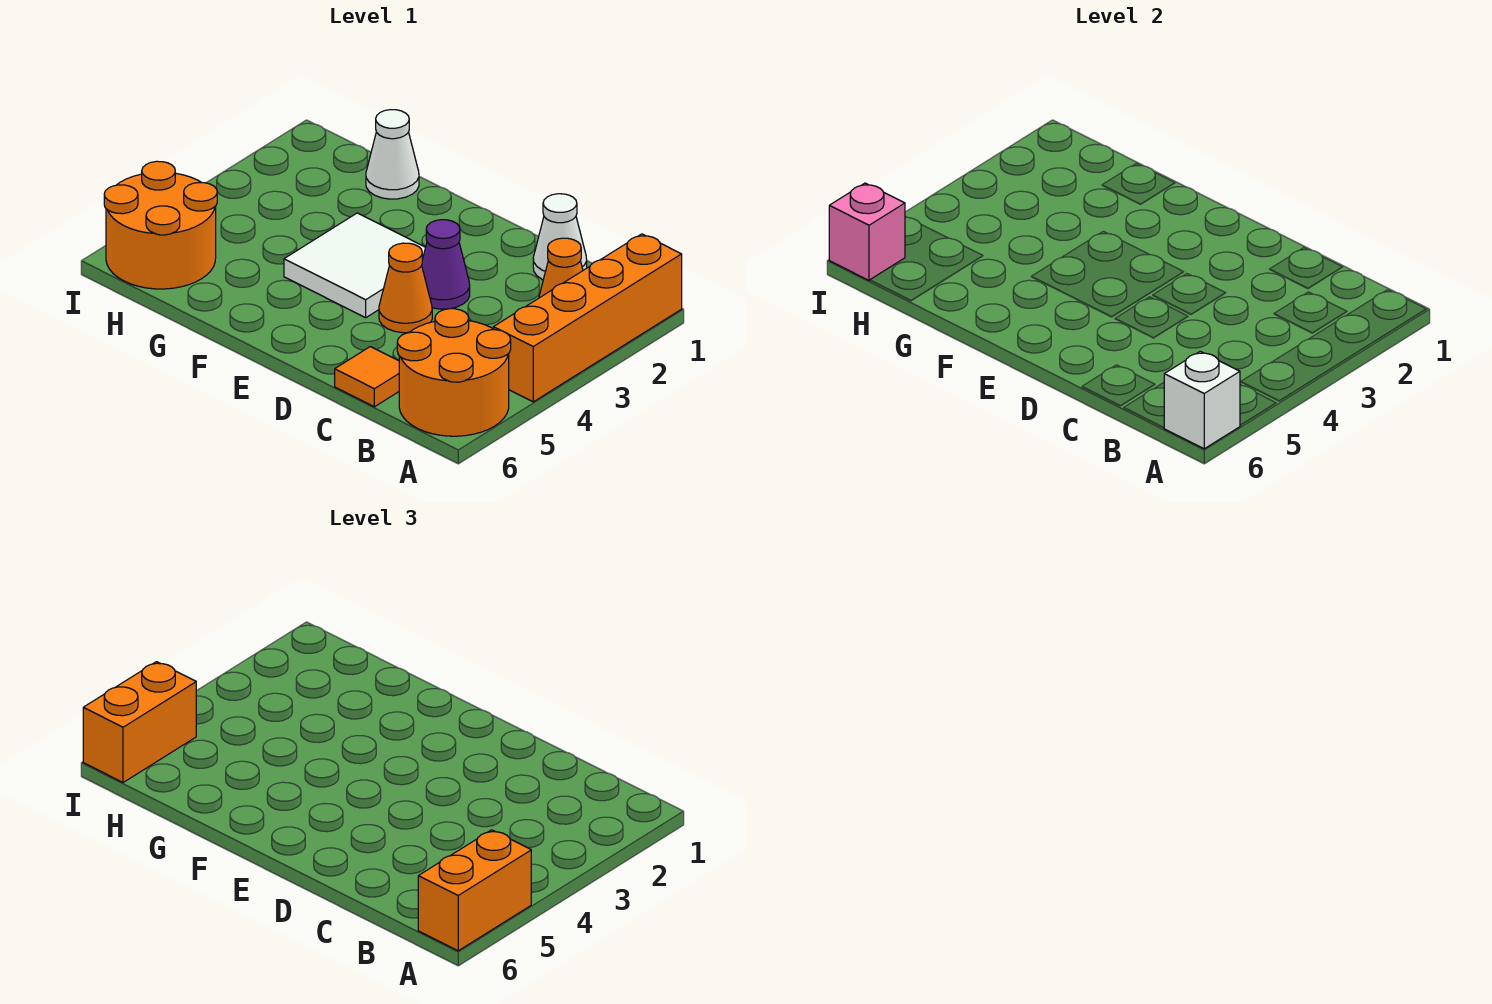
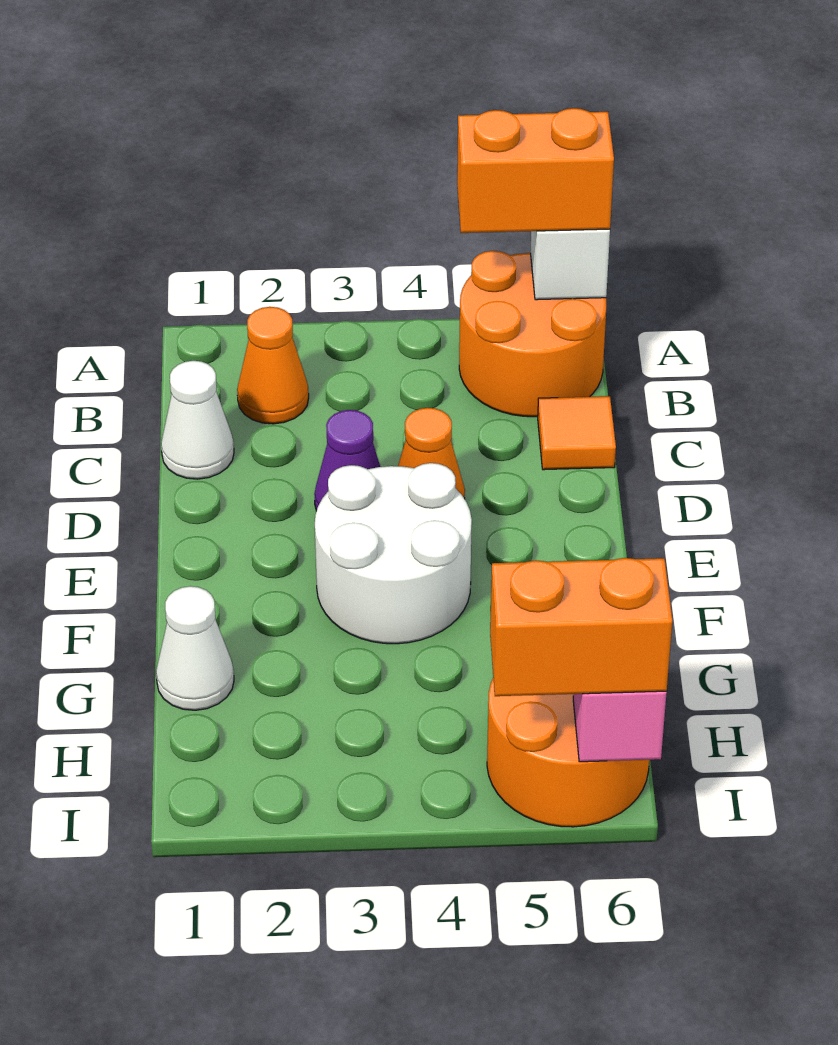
orange 1x4 brick [493,234,682,402] -> none
white 2x2 tile [284,213,426,318] -> white 2x2 round brick [315,463,472,644]

